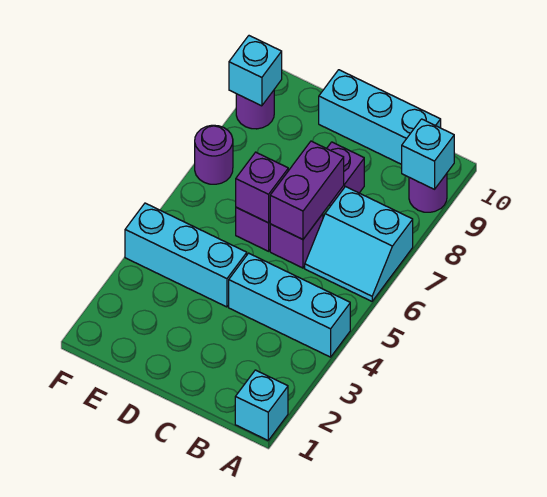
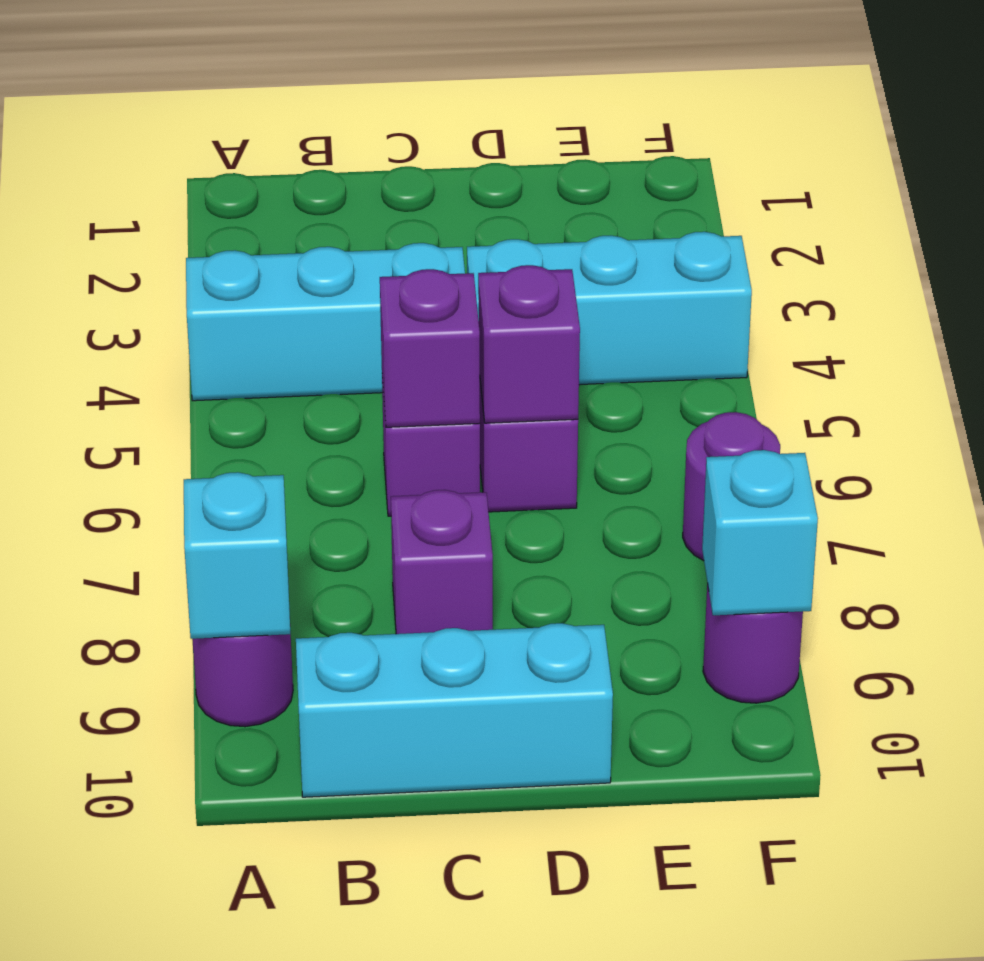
cyan 1x1 brick [235,370,288,440] -> none
cyan 2x2 slope [305,187,413,301] -> none
purple 1x2 brick [270,141,344,239] -> purple 1x1 brick [380,269,480,427]

